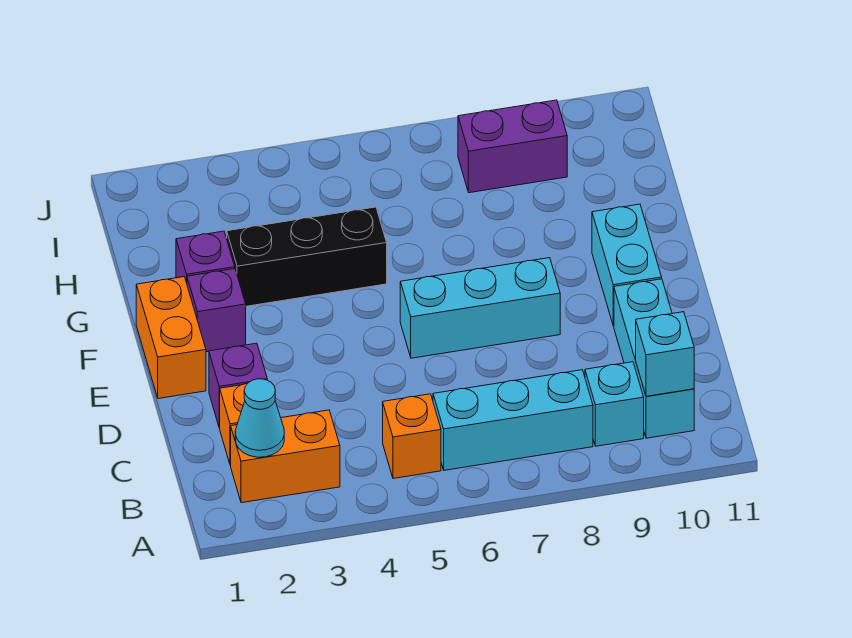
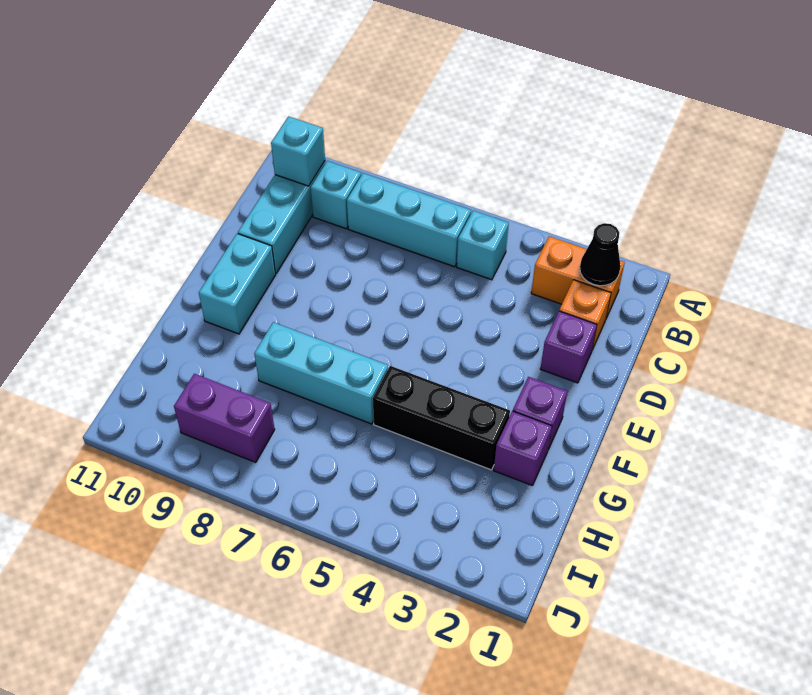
cyan 1x1 cone [235,379,284,457] -> black 1x1 cone [580,223,621,286]
orange 1x1 brick [383,394,441,479] -> cyan 1x1 brick [457,211,509,280]
orange 1x2 brick [136,277,206,399] -> none
cyan 1x3 brick [400,258,560,358] -> cyan 1x3 brick moved to [254,322,388,424]

